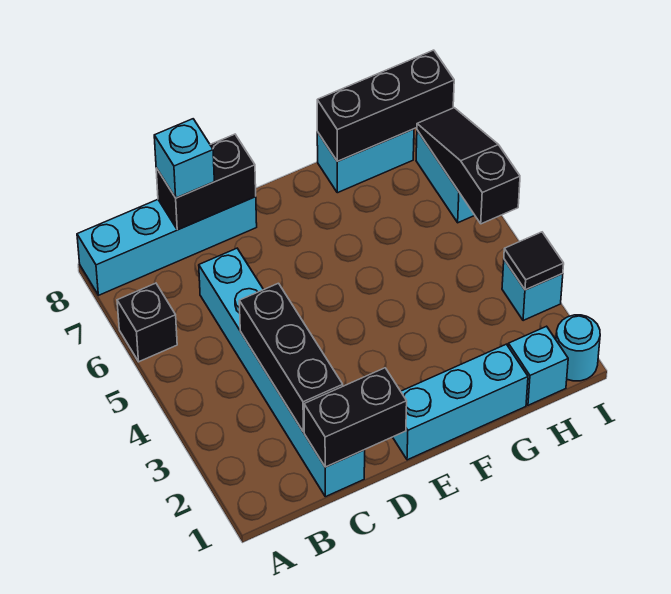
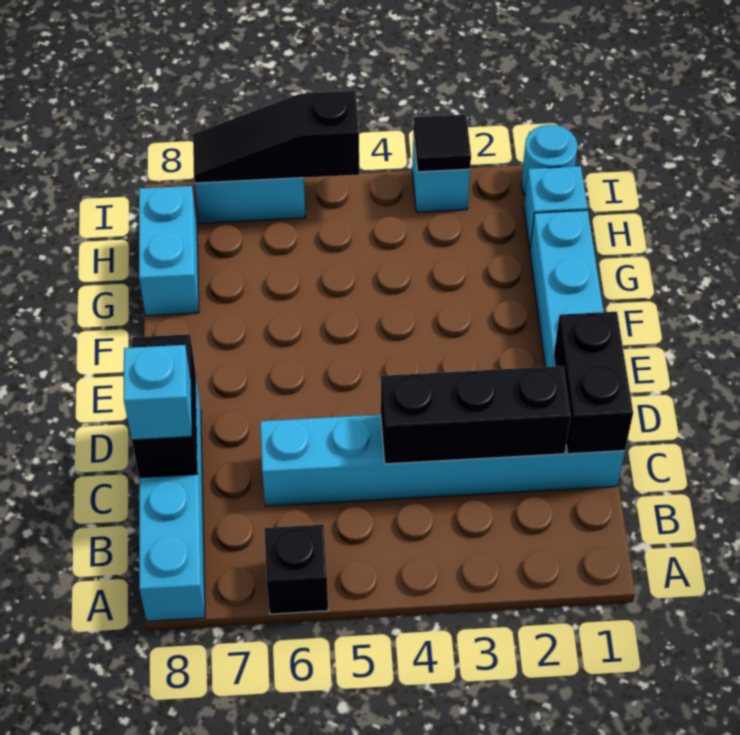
black 1x3 brick [317,50,454,161] -> none

